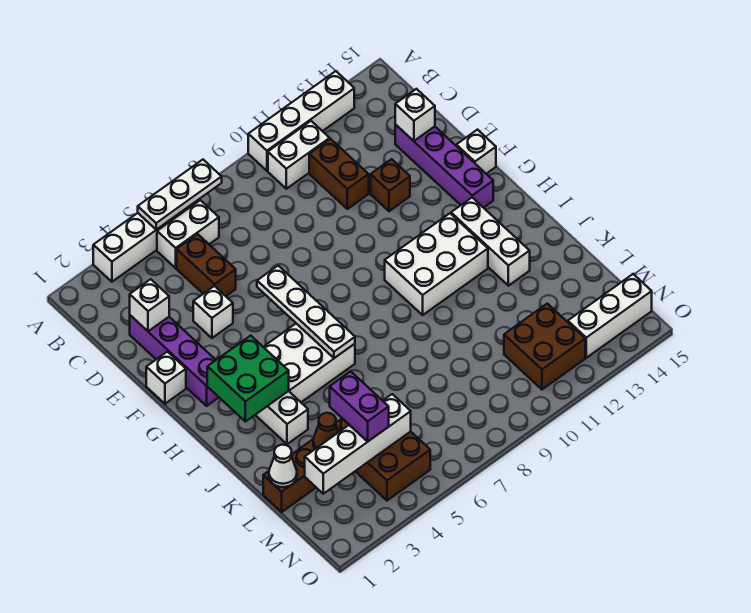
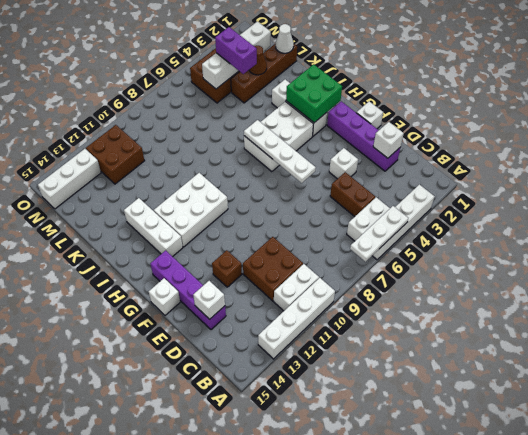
brown 1x2 brick [309,139,369,209] -> brown 2x2 brick [243,237,303,301]

